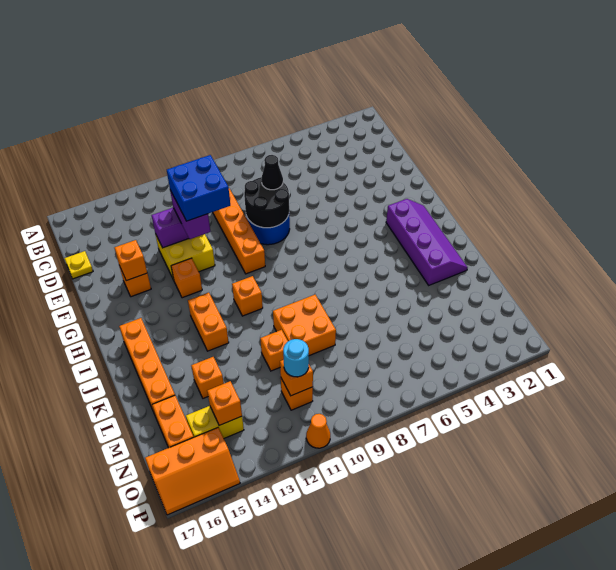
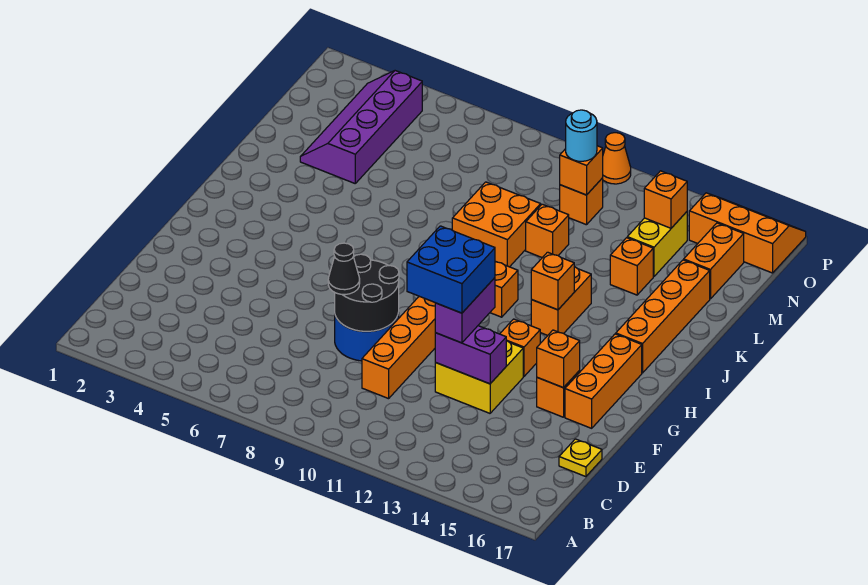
none -> orange 1x3 brick [565,334,642,428]
purple 2x4 slope [386,199,468,285] -> purple 2x4 slope moved to [300,71,422,183]
none -> orange 1x1 brick [531,252,574,310]
yellow 1x2 brick [186,406,244,438] -> yellow 1x2 brick turned to [627,212,687,277]

